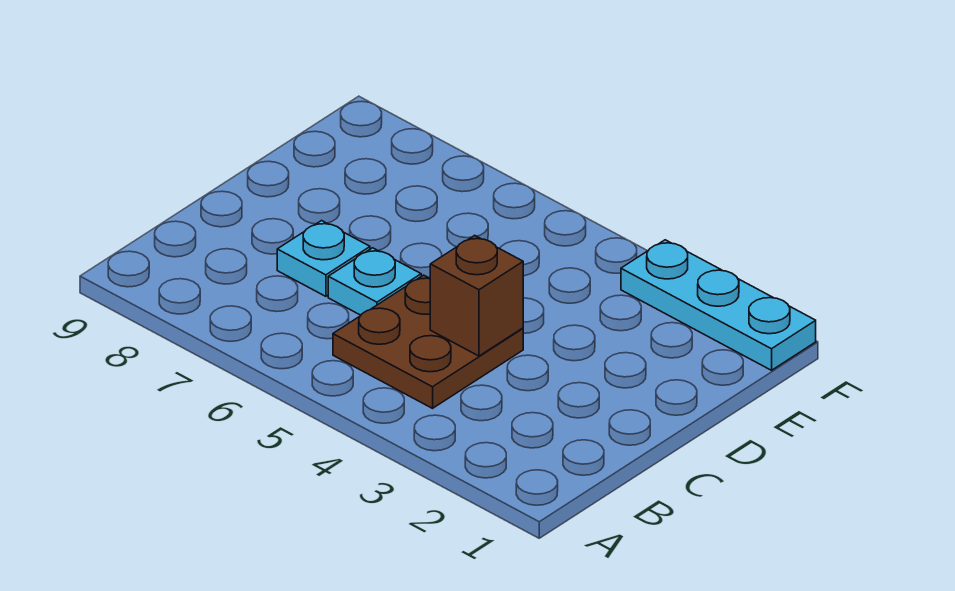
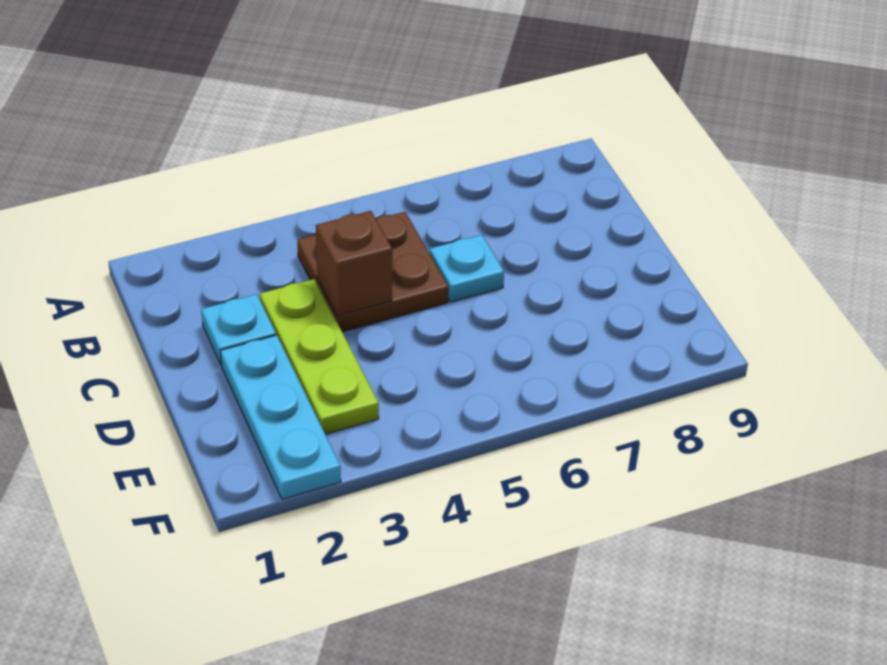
none -> lime 1x3 plate [260,279,379,434]
cyan 1x1 plate [277,221,370,296] -> cyan 1x1 plate moved to [201,294,276,364]
cyan 1x3 plate [621,240,816,370] -> cyan 1x3 plate turned to [220,335,341,499]

